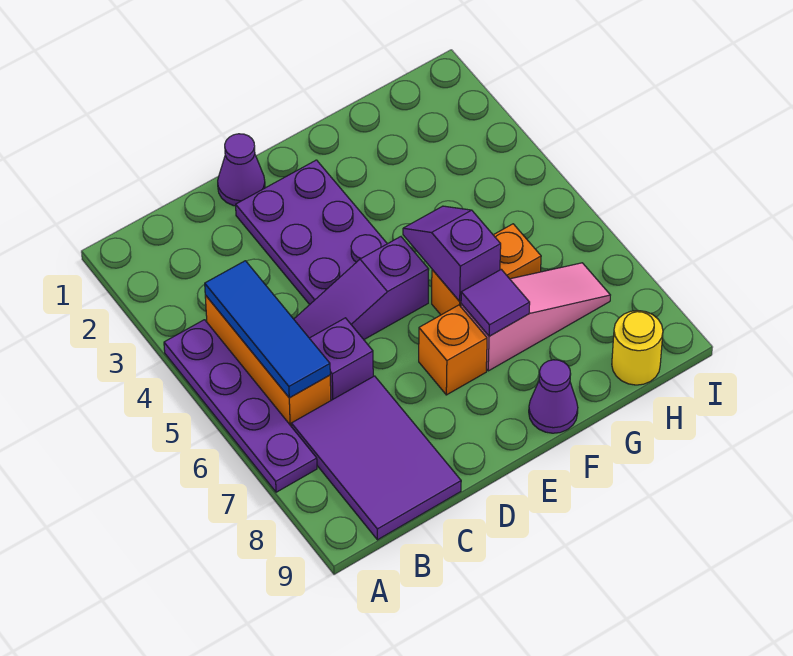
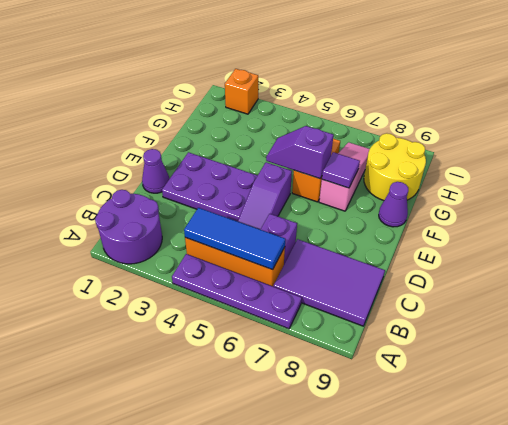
none -> purple 2x2 round brick [95,190,162,264]
orange 1x1 brick [419,305,487,395] -> orange 1x1 brick moved to [225,69,258,114]
yellow 1x1 round brick [612,311,663,385] -> yellow 2x2 round brick [364,133,426,201]

